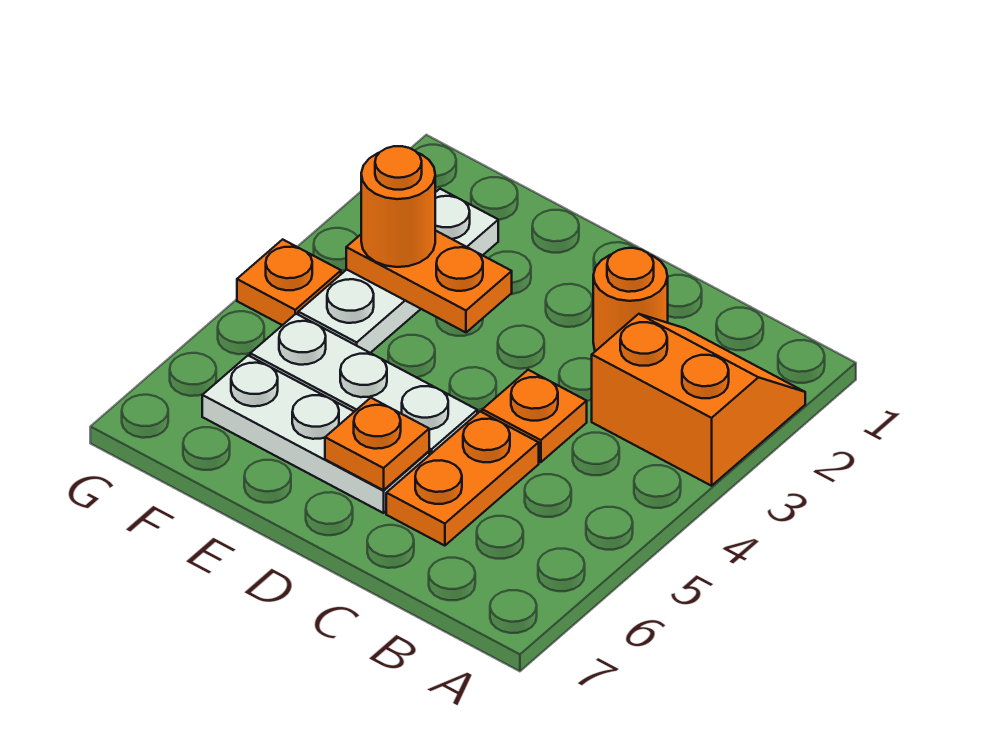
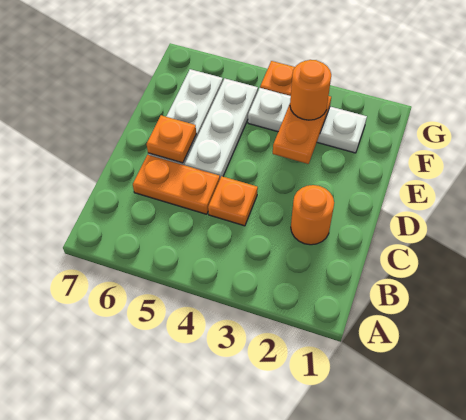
orange 2x2 slope [592,314,805,486] -> none

